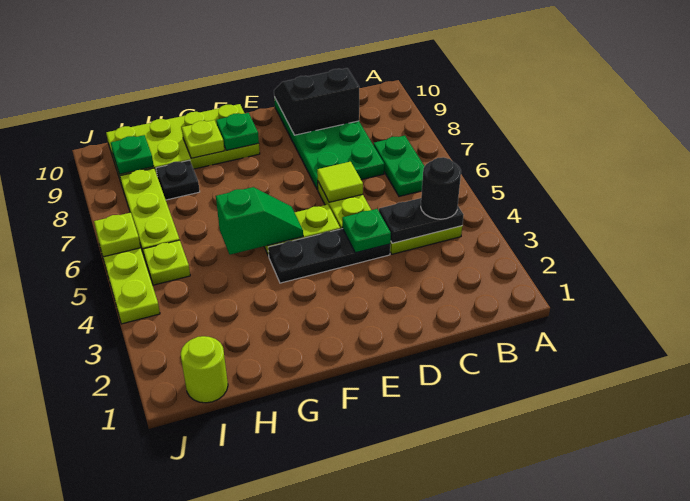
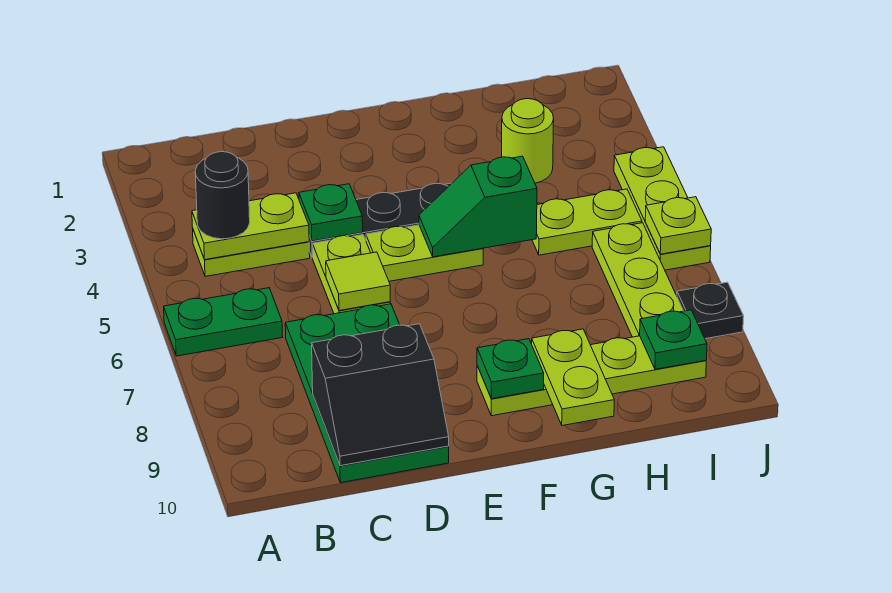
black 1x2 plate [379,198,463,243] -> lime 1x2 plate [192,193,309,260]
green 1x2 plate [374,136,425,196] -> green 1x2 plate turned to [164,288,282,356]
lime 2x4 plate [106,104,260,182] -> lime 1x4 plate [477,336,706,416]
lime 1x1 plate [182,120,224,158] -> lime 1x2 plate [532,329,614,426]
black 1x1 plate [156,160,200,200] -> black 1x1 plate moved to [677,282,744,339]
lime 1x1 round brick [181,336,228,403] -> lime 1x1 round brick moved to [502,99,554,183]
lime 1x1 plate [143,240,190,285] -> lime 1x2 plate [532,189,642,255]

